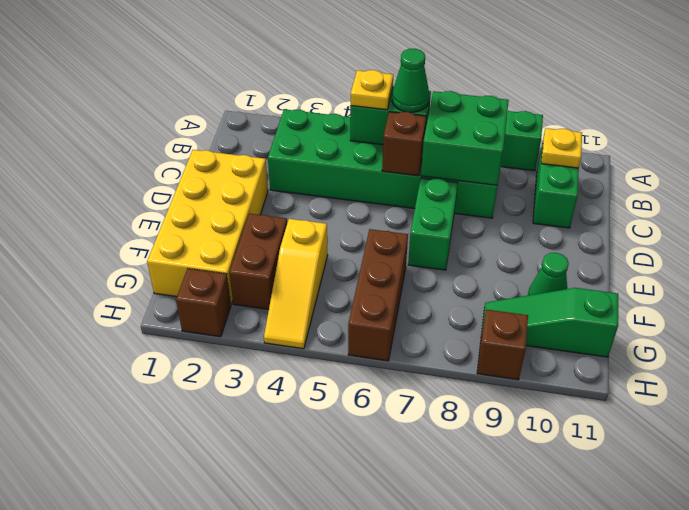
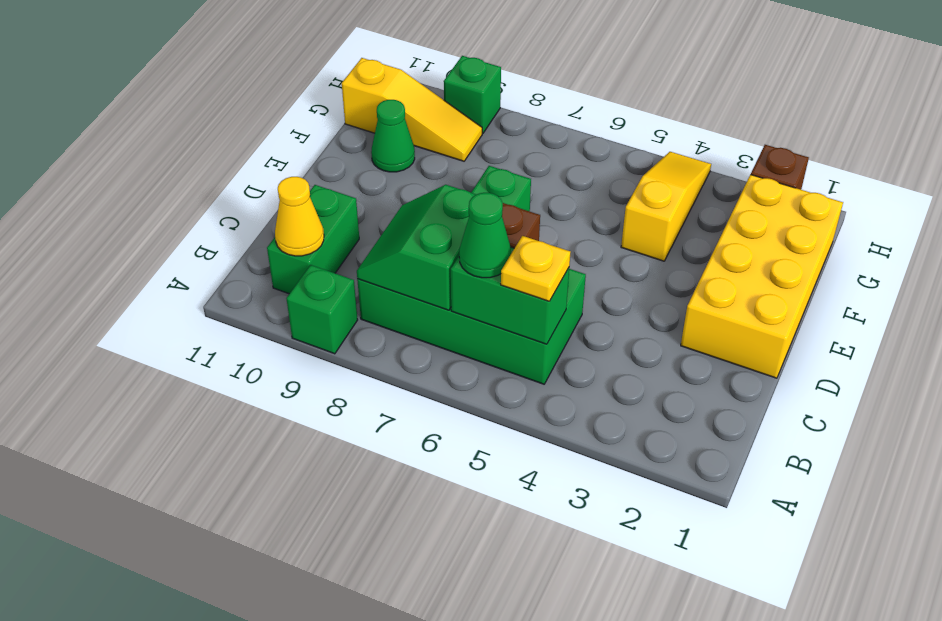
green 2x6 brick [268,109,497,218] -> green 2x4 brick [357,269,586,384]
green 2x2 brick [421,91,509,185] -> green 2x2 slope [357,185,476,310]
yellow 1x1 plate [541,128,582,168] -> yellow 1x1 cone [275,177,324,256]
brown 1x2 brick [229,214,287,310] -> none
brown 1x3 brick [348,229,408,361] -> none
green 1x3 slope [481,288,618,357] -> yellow 1x3 slope [342,58,482,161]
brown 1x1 brick [477,309,528,380] -> green 1x1 brick [444,56,501,133]

